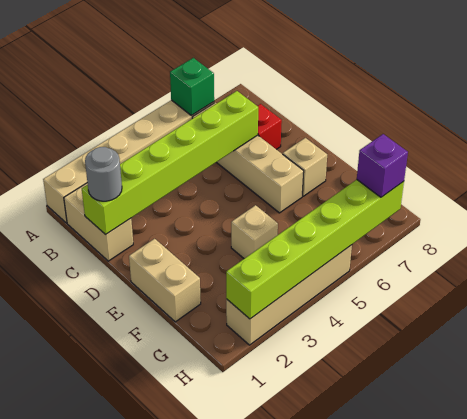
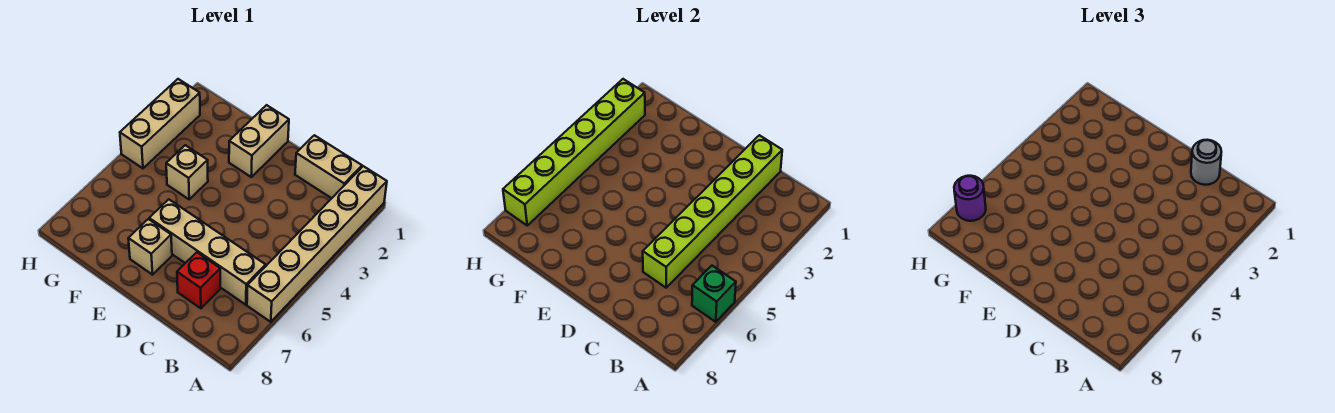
tan 1x2 brick [129,239,201,322] -> tan 1x2 brick turned to [229,105,289,177]
tan 1x4 brick [226,245,352,345] -> tan 1x3 brick [120,79,200,168]
purple 1x1 brick [357,134,408,197] -> purple 1x1 round brick [954,176,986,221]

